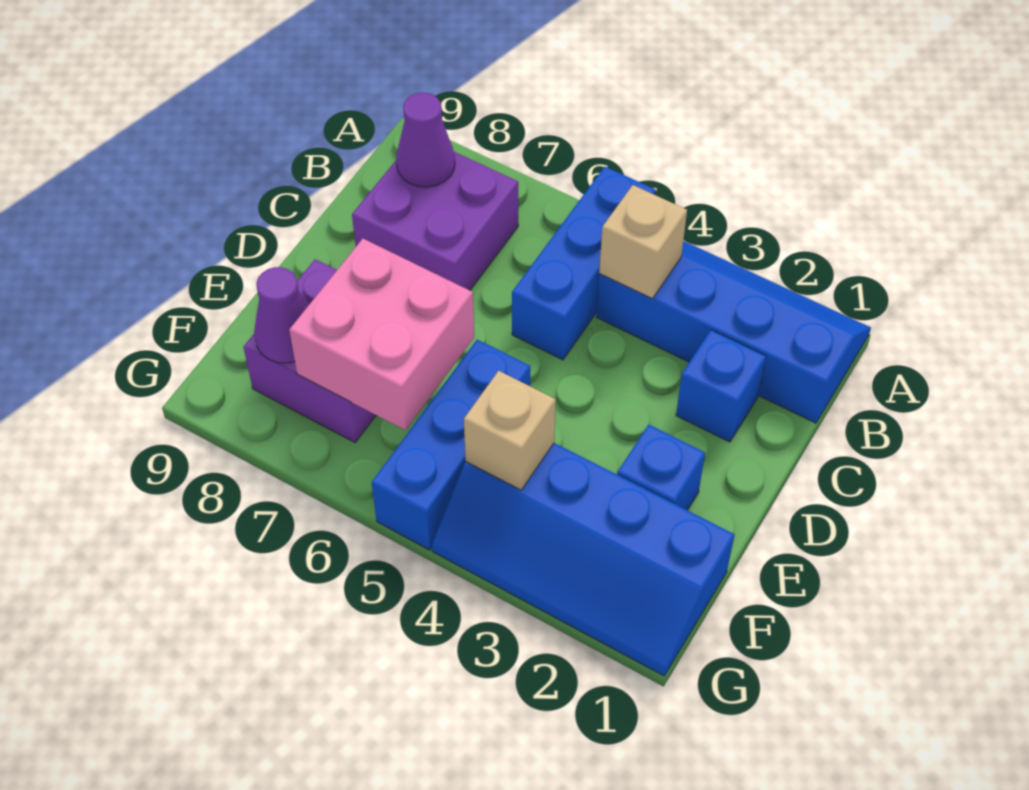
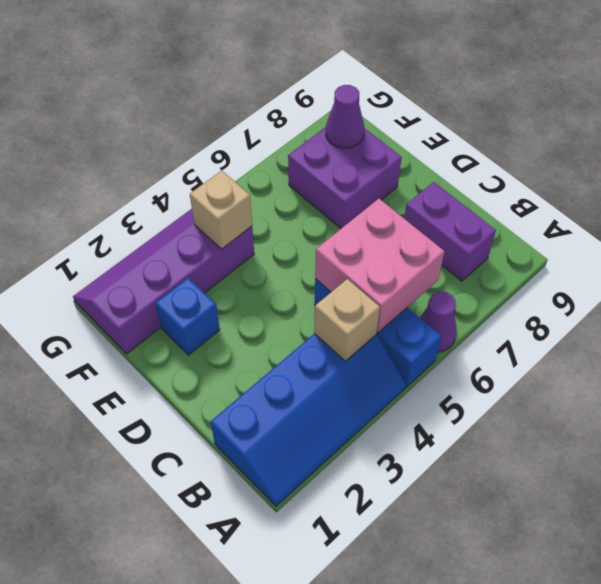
purple 2x2 brick [352,152,518,290] -> purple 1x2 brick [404,182,496,281]
purple 1x1 cone [396,93,455,187] -> purple 1x1 cone moved to [420,292,457,352]
blue 1x1 brick [676,330,766,442] -> none
blue 1x3 brick [372,340,530,550] -> none
pink 2x2 brick [289,239,474,430] -> pink 2x2 brick moved to [315,199,444,333]
blue 2x4 slope [432,443,735,676] -> purple 2x4 slope [73,209,254,354]

